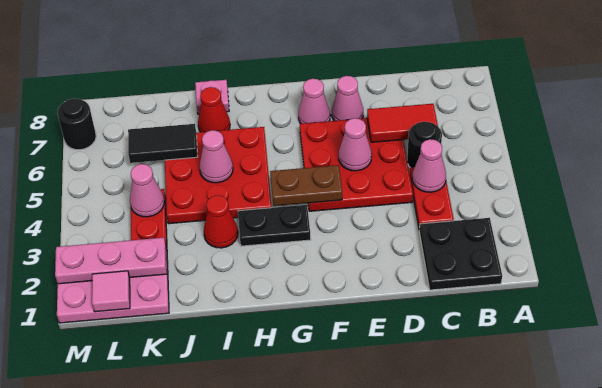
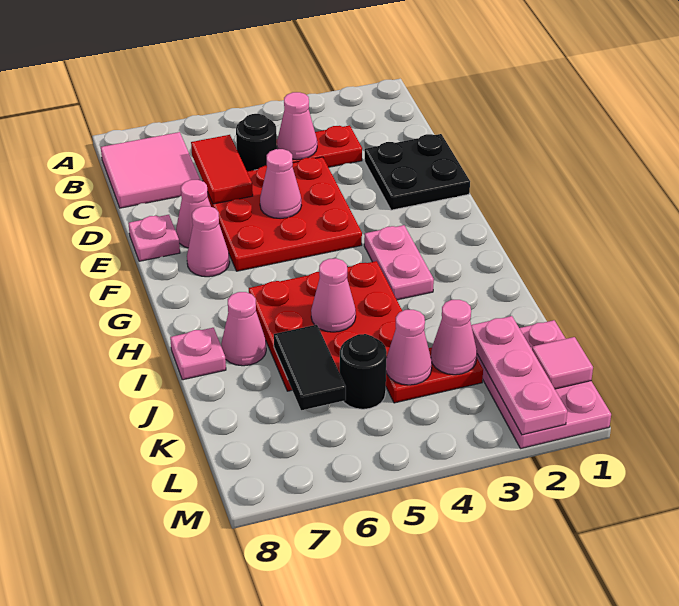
black 2x2 plate [419,218,502,290] -> black 2x2 plate moved to [365,134,470,210]
none -> pink 2x2 tile [101,132,200,208]
none -> pink 1x1 plate [128,215,180,261]
brown 1x2 plate [270,165,342,206] -> none
black 1x2 plate [238,205,311,246] -> pink 1x2 plate [364,225,434,300]
red 1x1 cone [204,195,238,248] -> none
red 1x1 cone [198,87,230,132] -> pink 1x1 cone [221,292,266,366]
none -> pink 1x1 cone [431,300,477,375]
black 1x1 round brick [57,99,96,150] -> black 1x1 round brick moved to [340,334,387,409]

